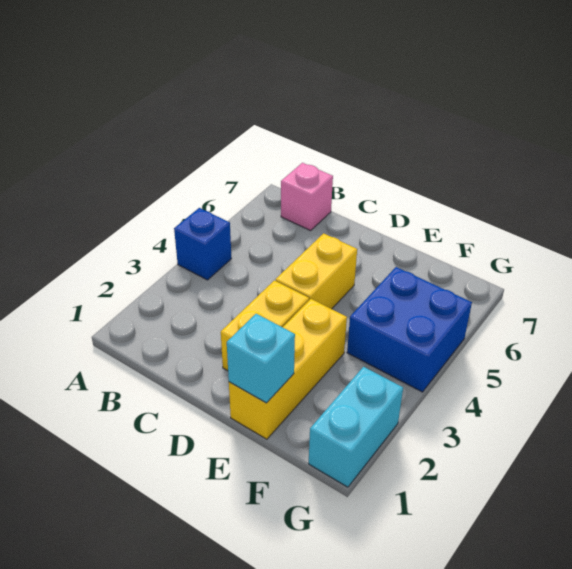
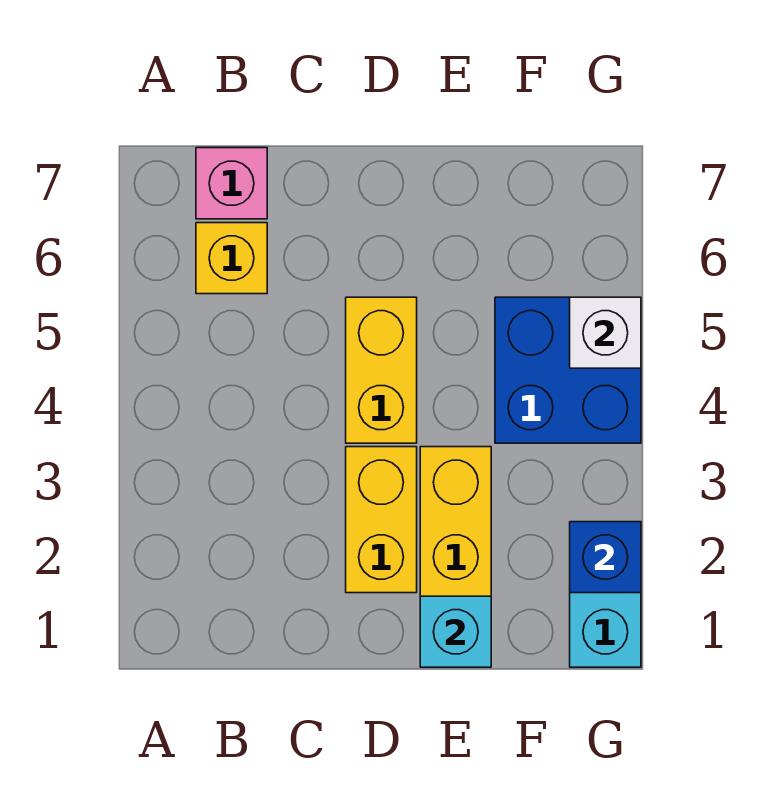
blue 1x1 brick [174,208,231,280] -> blue 1x1 brick moved to [570,522,641,593]
none -> yellow 1x1 brick [196,223,267,294]
none -> white 1x1 brick [570,297,641,368]

